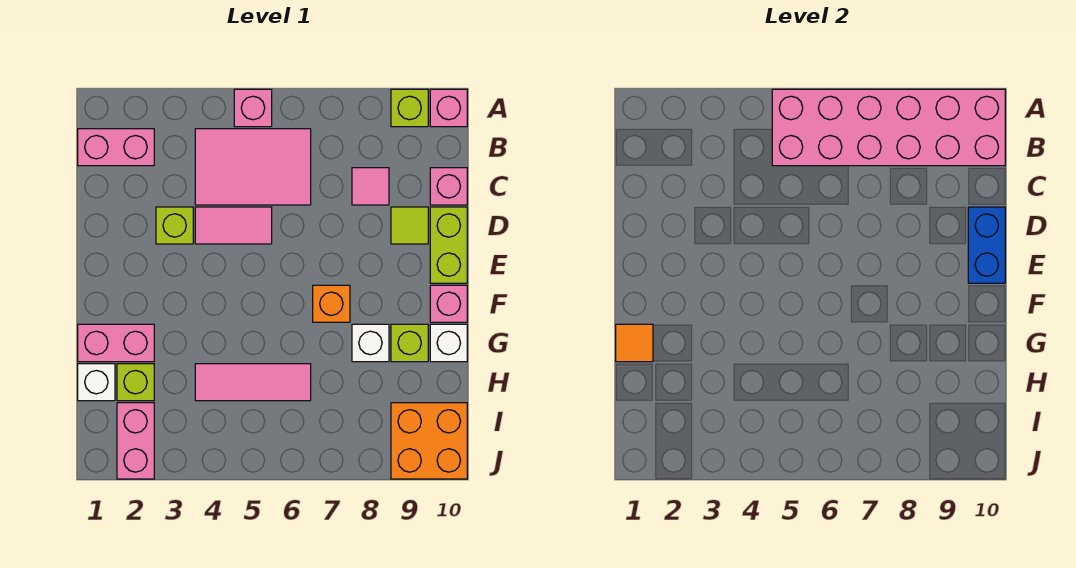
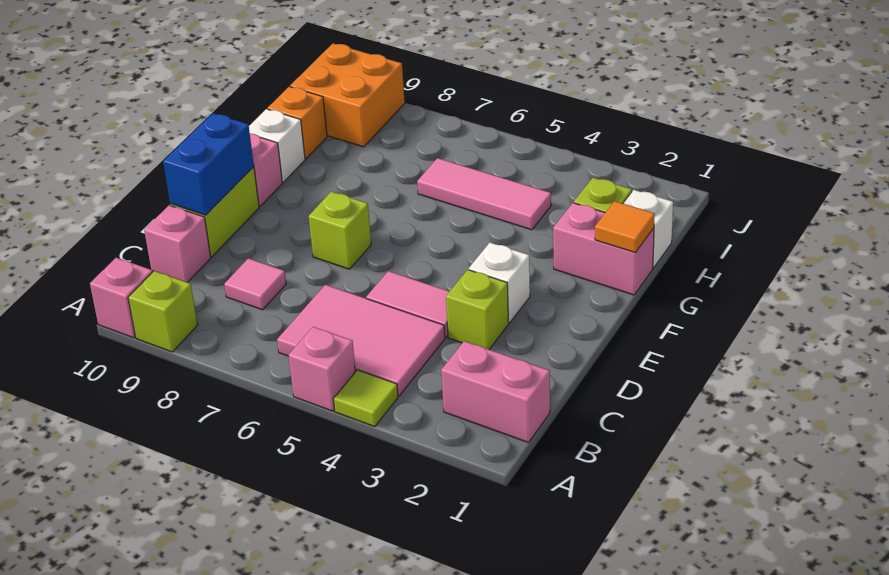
pink 2x6 brick [772,89,1005,166] -> none
lime 1x1 tile [391,207,428,244] -> lime 1x1 tile moved to [333,370,398,427]
orange 1x1 brick [313,285,350,322] -> orange 1x1 brick moved to [268,87,327,159]
white 1x1 brick [352,324,389,362] -> white 1x1 brick moved to [469,243,530,323]
lime 1x1 brick [391,324,428,362] -> lime 1x1 brick moved to [309,192,371,269]
pink 1x2 brick [117,403,154,479] -> none

